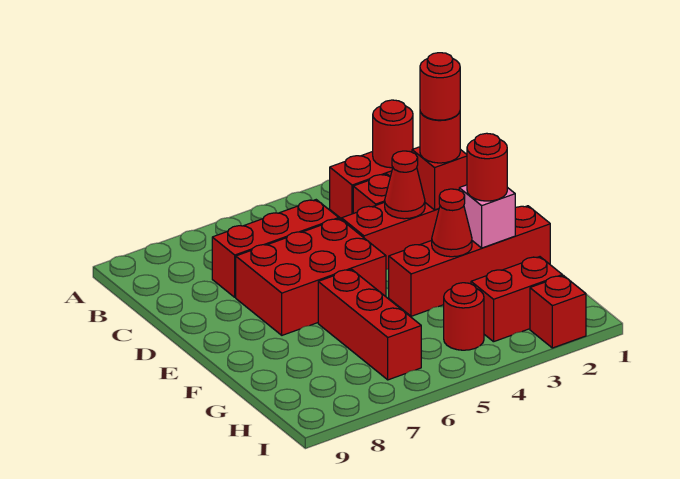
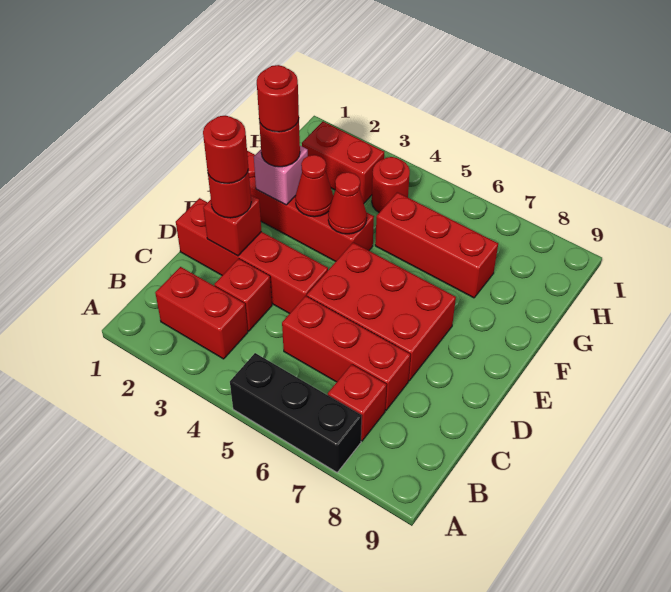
none -> black 1x3 brick [230,353,362,472]
red 1x1 round brick [373,100,413,168] -> red 1x1 round brick moved to [257,65,299,132]
red 1x1 cone [385,151,425,219] -> red 1x1 cone moved to [328,172,367,234]
red 1x3 brick [318,269,421,380] -> red 1x3 brick turned to [375,192,498,298]
red 1x1 brick [530,275,586,348] -> red 1x1 brick moved to [328,364,387,441]

